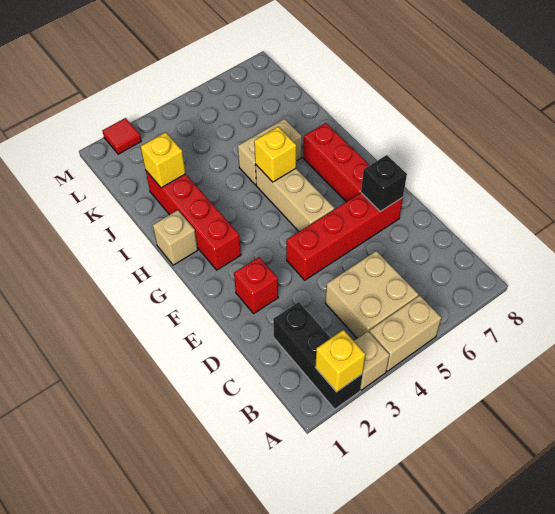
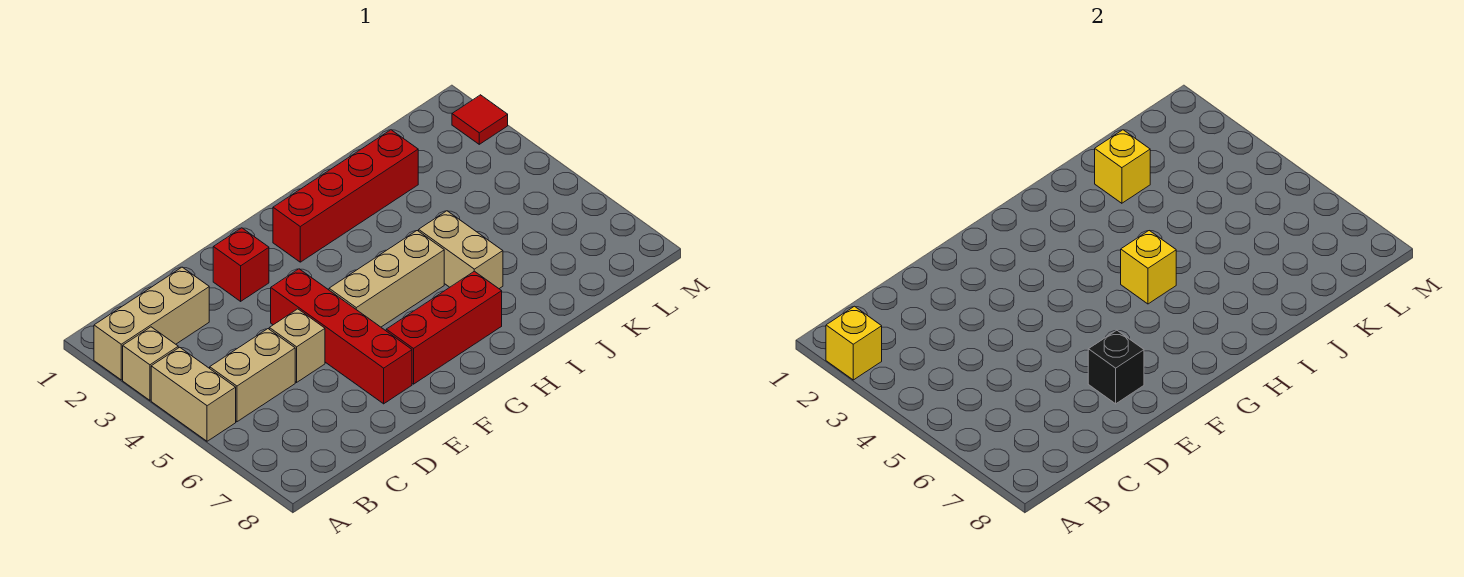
black 1x3 brick [273,302,363,409] -> tan 1x3 brick [94,267,209,380]
tan 2x2 brick [325,251,419,338] -> tan 1x2 brick [210,329,295,422]
tan 1x1 brick [153,210,198,265] -> tan 1x1 brick moved to [269,309,325,382]

